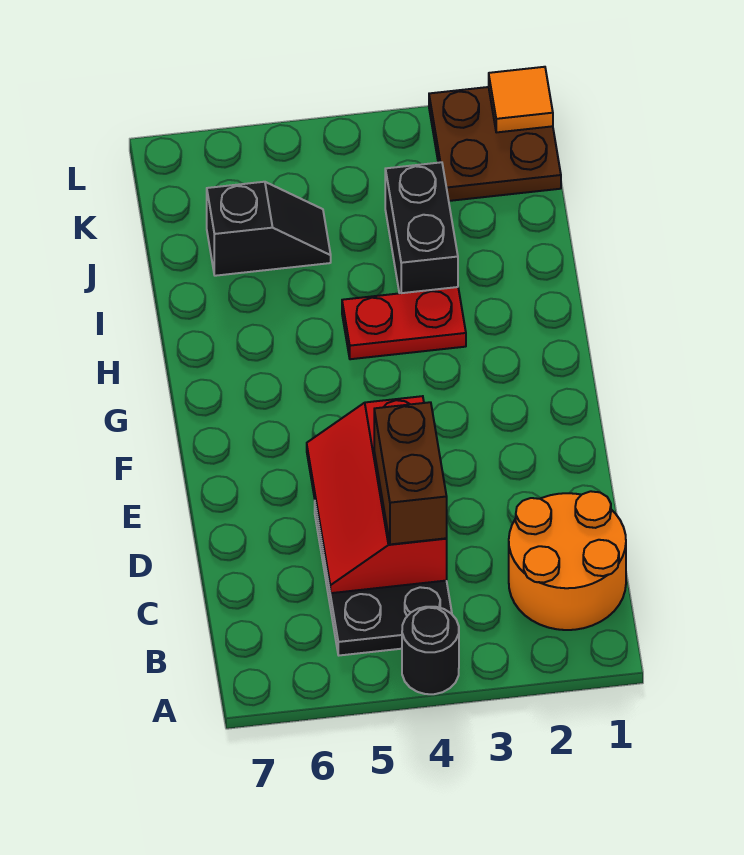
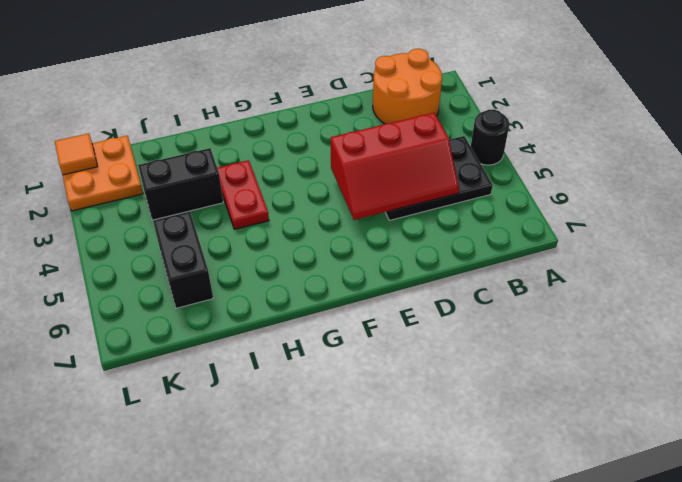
brown 1x2 brick [374,402,447,544] -> none
black 1x2 slope [207,182,331,276] -> black 1x2 brick [153,212,213,308]
brown 2x2 plate [429,87,561,201] -> orange 2x2 plate [63,136,143,211]

